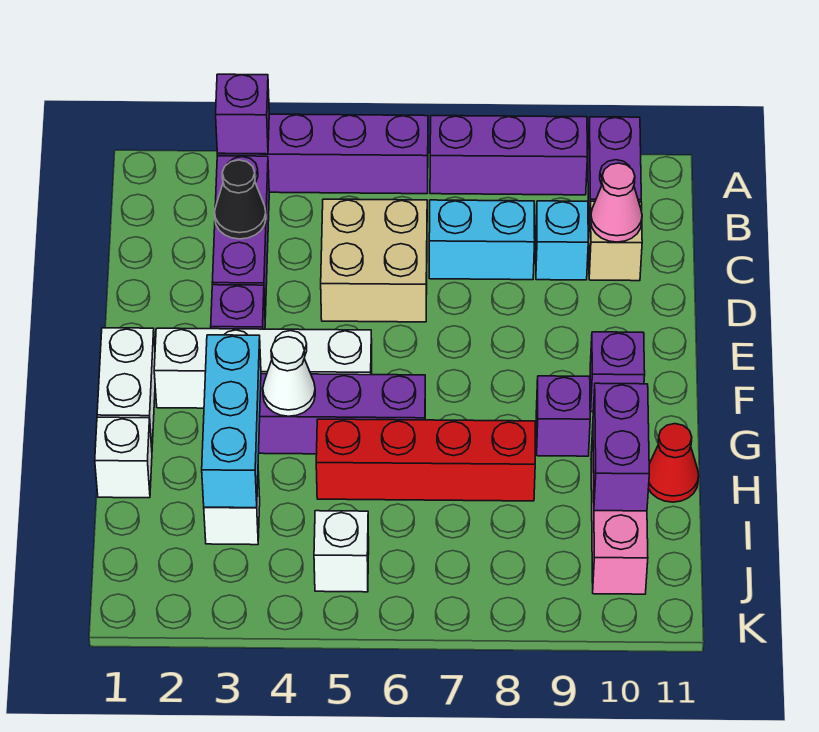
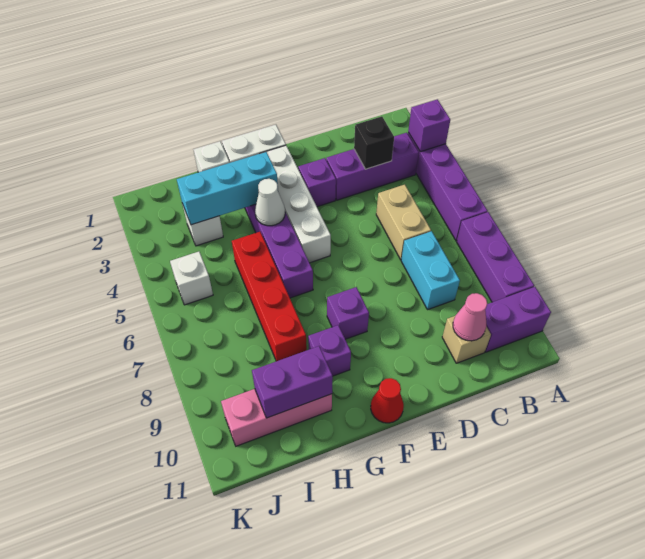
black 1x1 cone [215,160,266,239] -> black 1x1 brick [354,116,394,169]
tan 2x2 brick [321,199,427,322] -> tan 1x2 brick [376,185,431,260]
cyan 1x1 brick [536,201,588,280] -> none
purple 1x1 brick [590,332,645,412] -> purple 1x1 brick moved to [327,287,369,339]
red 1x1 cone [648,424,699,502] -> red 1x1 cone moved to [371,378,404,423]

